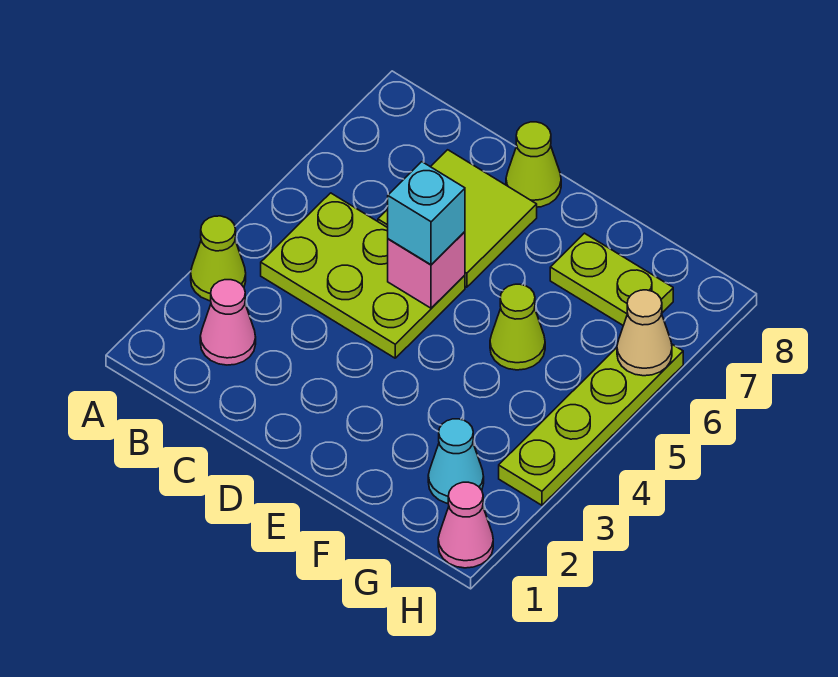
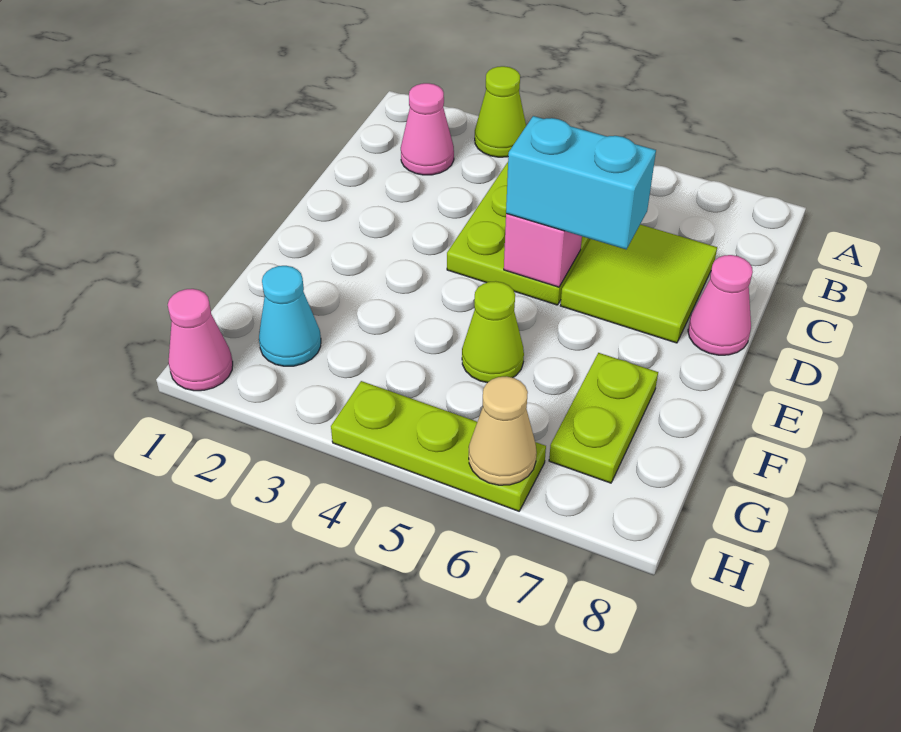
cyan 1x1 brick [388,162,465,265] -> cyan 1x2 brick [506,116,656,249]
lime 1x1 cone [506,122,561,207] -> pink 1x1 cone [688,255,753,355]
lime 1x4 plate [499,344,683,505] -> lime 1x3 plate [331,381,546,511]

